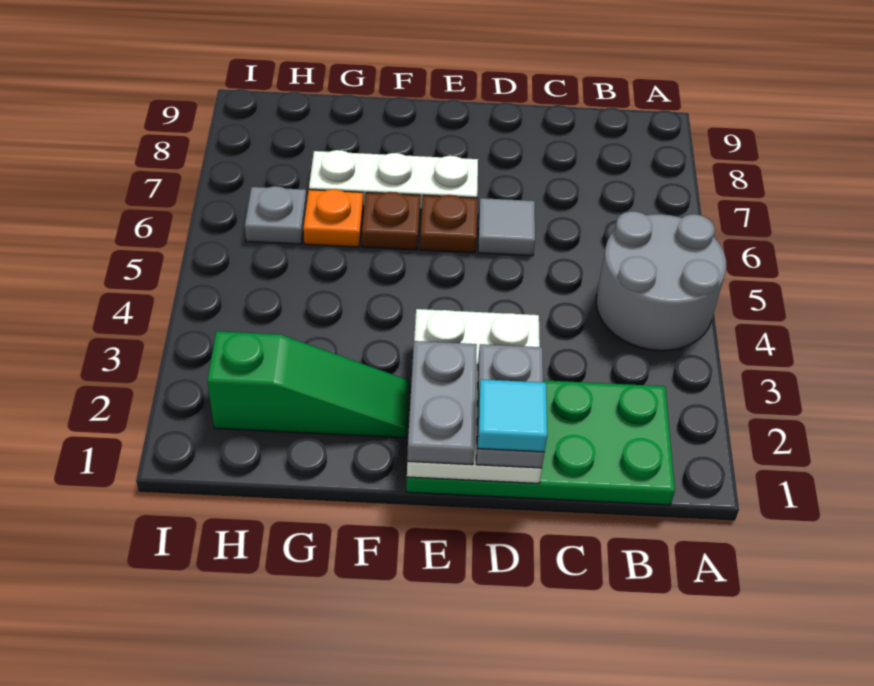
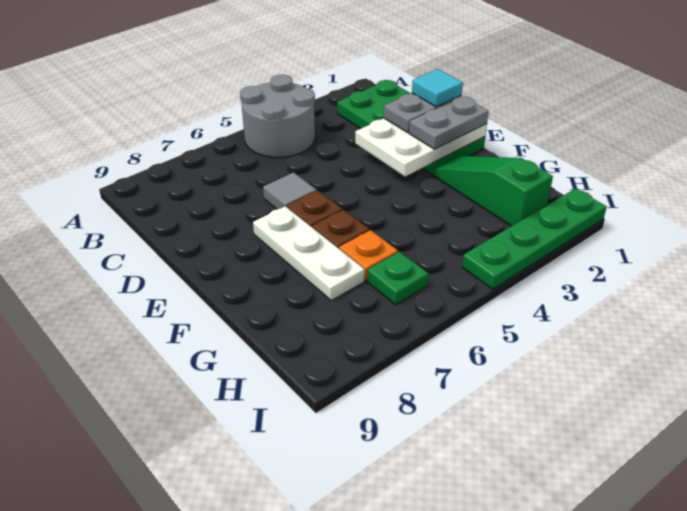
grey 1x1 plate [245,186,307,244] -> green 1x1 plate [367,251,429,305]
none -> green 1x4 plate [462,189,607,289]

